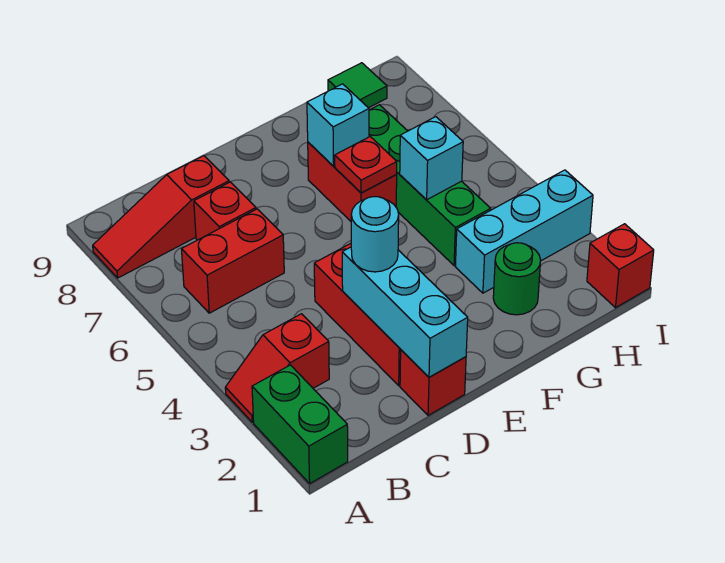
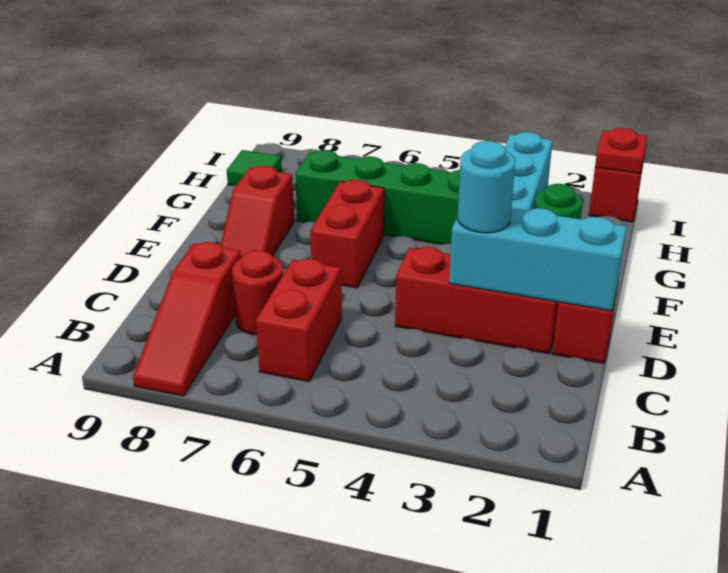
green 1x2 brick [252,365,348,483] -> none
red 1x2 slope [225,314,329,422] -> red 1x2 slope moved to [220,166,294,258]
red 1x1 brick [194,182,256,240] -> red 1x1 round brick [232,250,283,335]
red 1x2 brick [308,142,397,221] -> red 1x2 brick turned to [310,180,384,288]
red 1x1 plate [335,137,397,193] -> red 1x1 plate moved to [595,128,647,174]
cyan 1x1 brick [307,84,369,166] -> none
cyan 1x1 brick [400,117,463,200] -> none

